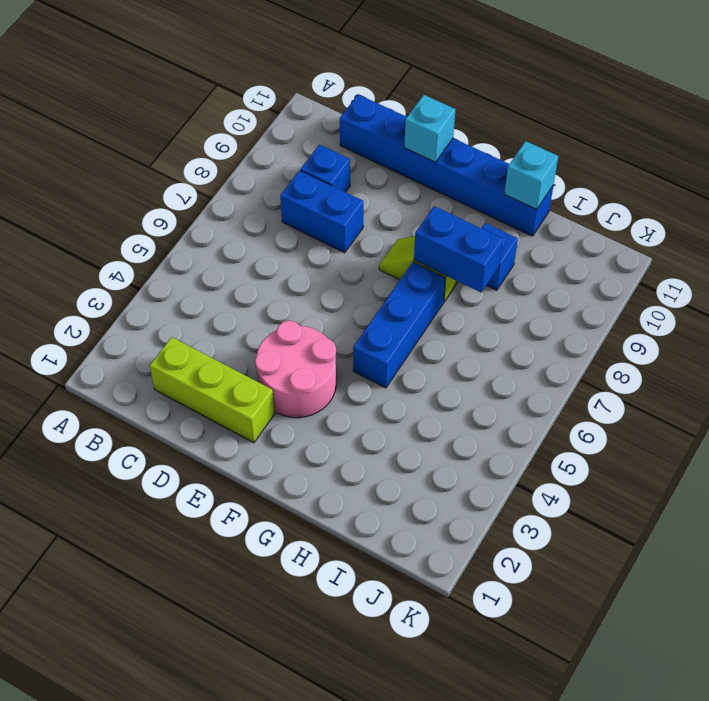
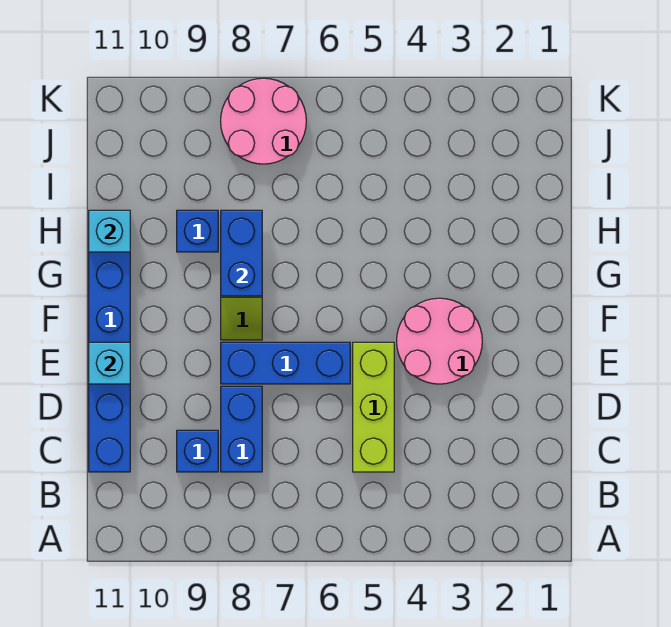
lime 1x3 brick [150,337,275,443] -> lime 1x3 brick moved to [353,342,394,472]
blue 1x3 brick [353,262,446,388] -> blue 1x3 brick moved to [221,342,350,384]
none -> pink 2x2 round brick [221,78,306,164]

